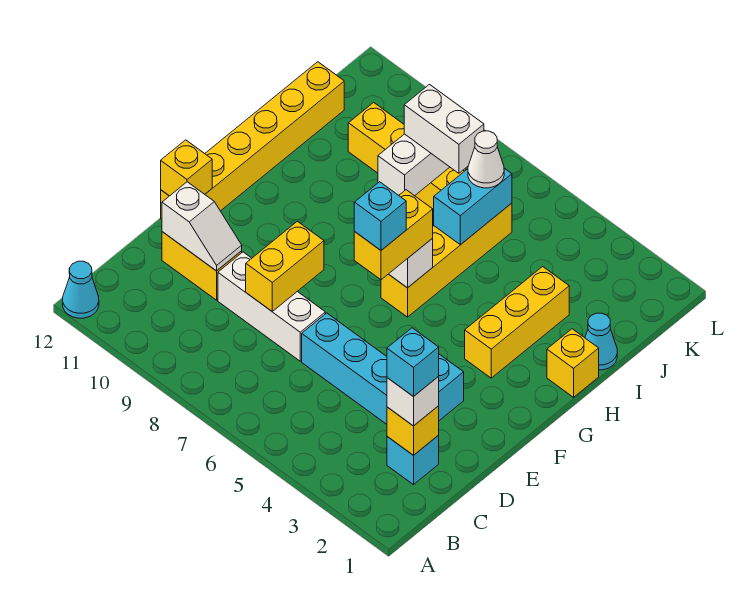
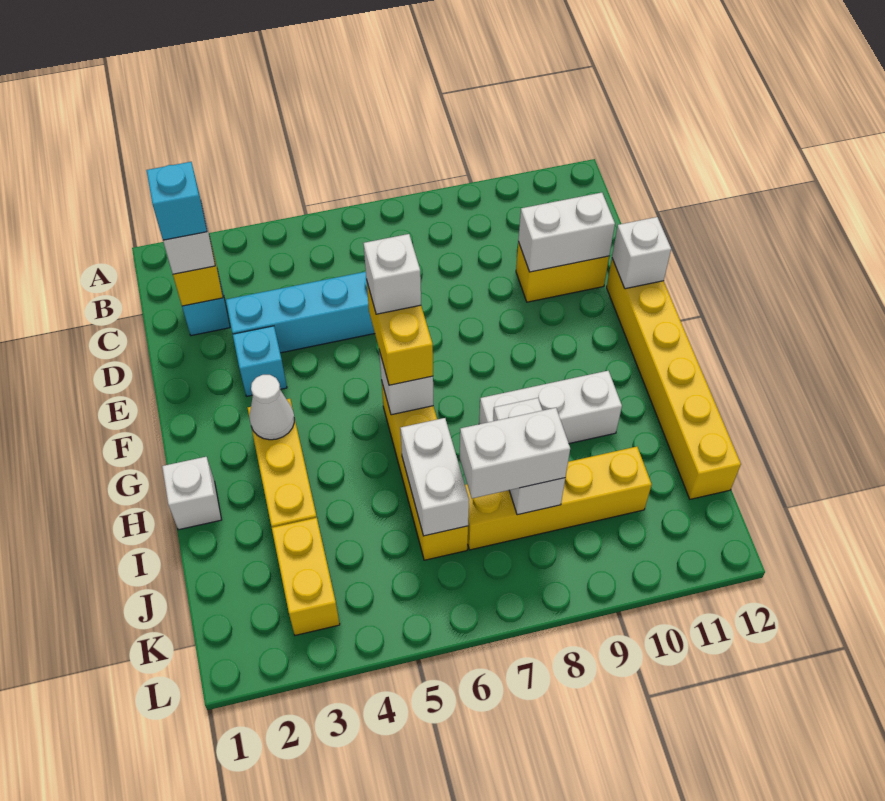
cyan 1x1 cone [63,261,99,318] -> none
white 1x3 brick [218,252,325,361] -> white 1x3 brick moved to [479,371,622,443]
yellow 1x2 brick [246,221,324,311] -> yellow 1x2 brick moved to [272,518,340,635]
white 1x2 slope [162,182,242,271] -> white 1x2 brick [518,193,615,272]
yellow 1x1 brick [161,140,212,196] -> white 1x1 brick [612,217,671,289]
cyan 1x1 brick [354,182,406,250] -> white 1x1 brick [364,234,421,314]
yellow 1x1 brick [547,329,599,397] -> white 1x1 brick [162,457,221,530]
cyan 1x1 cone [585,313,617,370] -> none
cyan 1x2 brick [434,168,512,245] -> white 1x2 brick [400,418,469,536]
white 1x1 cone [468,131,504,188] -> white 1x1 cone moved to [250,375,294,440]

